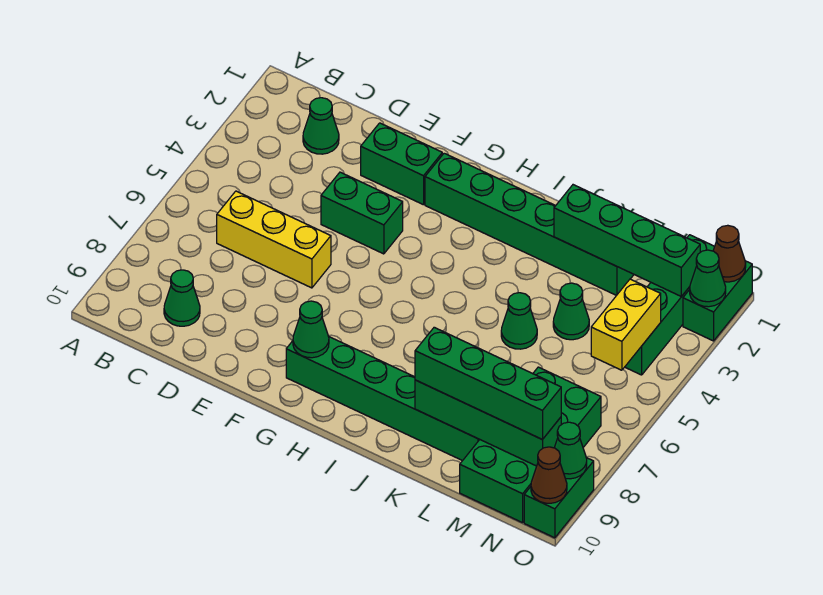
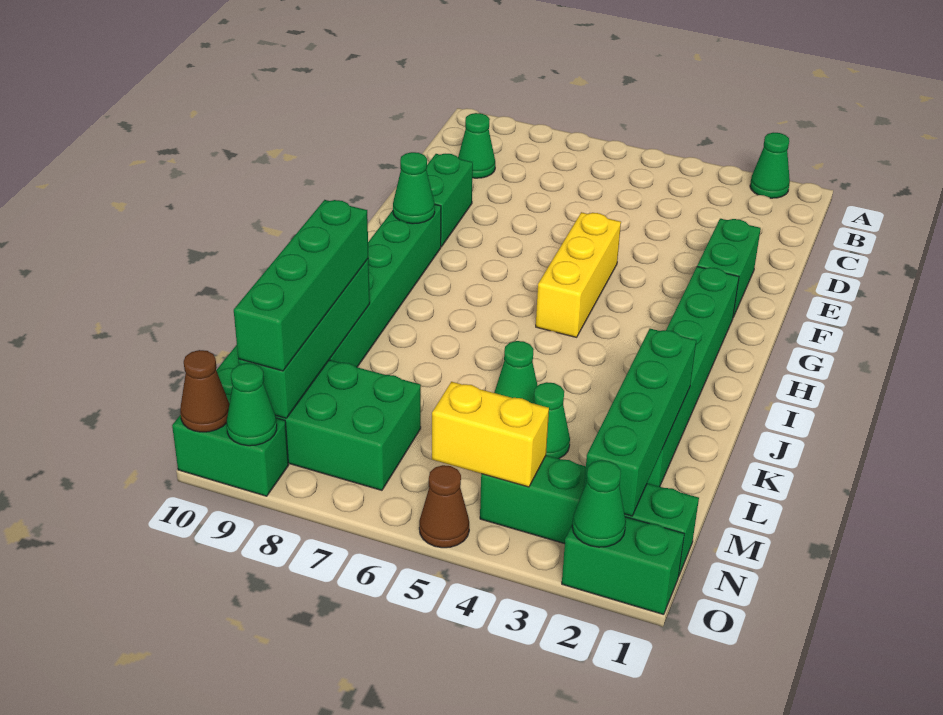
green 1x1 cone [303,98,339,154] -> green 1x1 cone moved to [750,133,790,198]
yellow 1x3 brick [217,191,331,288] -> yellow 1x3 brick moved to [536,212,621,337]
green 1x2 brick [321,172,403,254] -> green 1x2 brick moved to [426,154,473,247]
brown 1x1 cone [713,225,746,282] -> brown 1x1 cone moved to [419,465,469,548]

